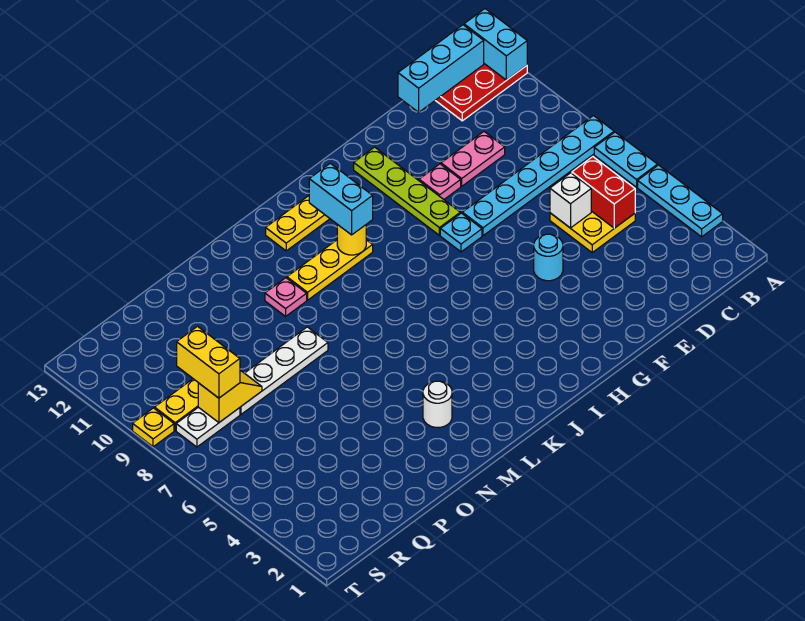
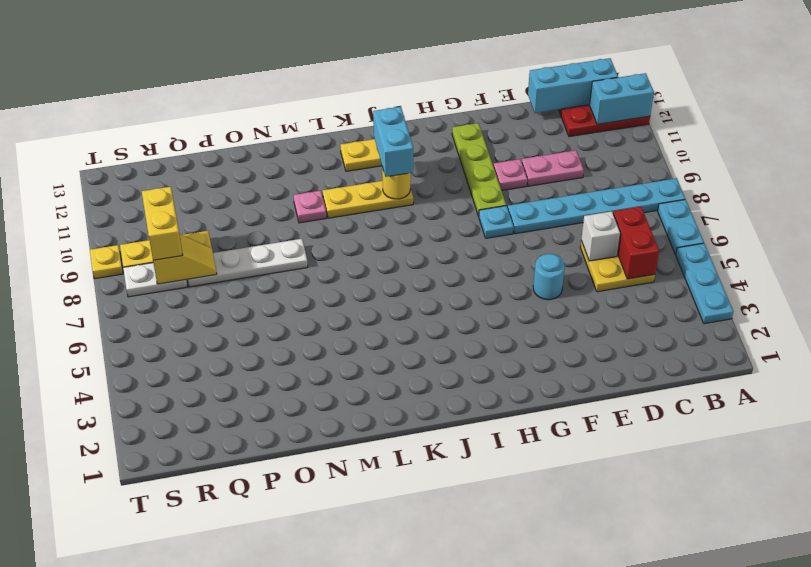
cyan 1x2 brick [464,9,527,80] -> cyan 1x2 brick turned to [590,73,654,124]
white 1x1 round brick [423,381,452,428] -> none

